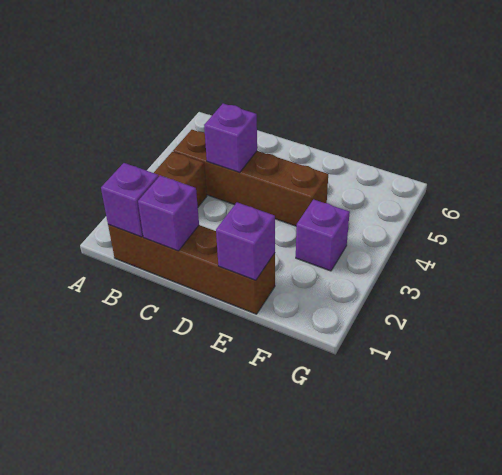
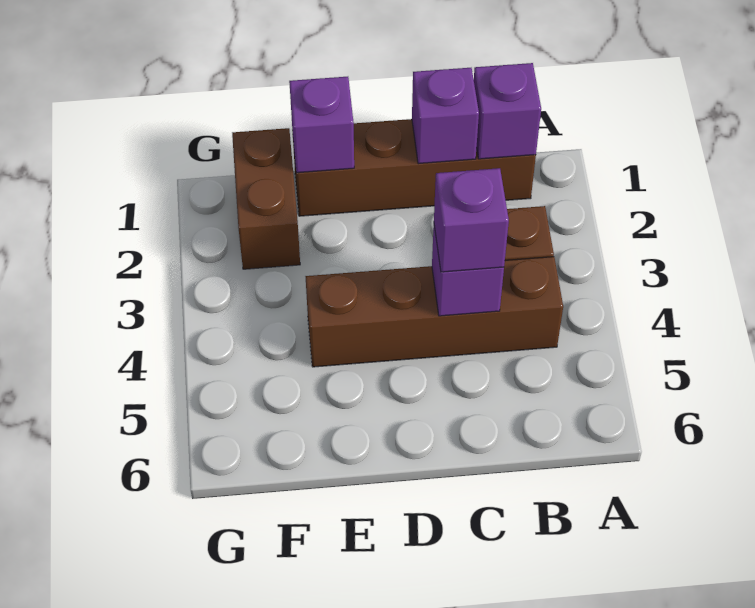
none -> brown 1x2 brick [232,128,300,269]
purple 1x1 brick [296,199,350,271] -> purple 1x1 brick moved to [434,168,509,272]

